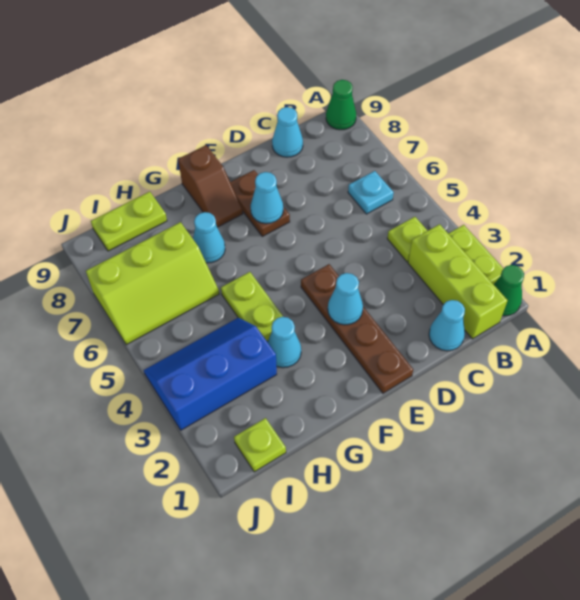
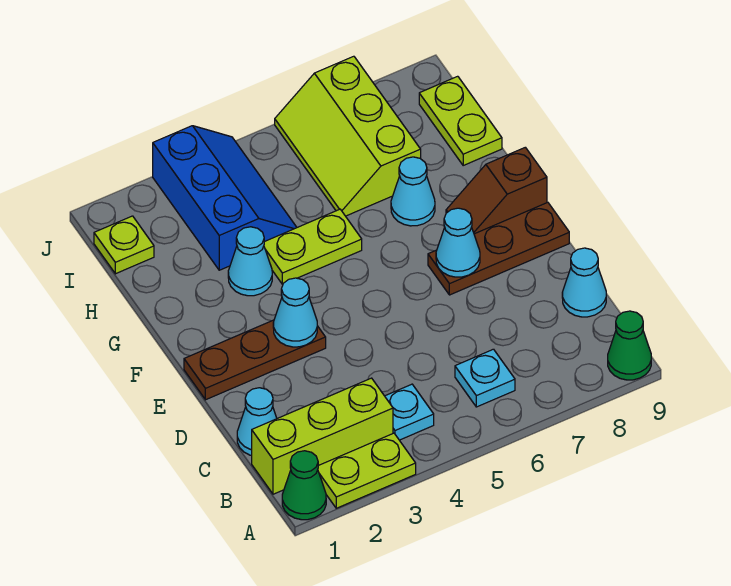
lime 1x1 plate [387,217,427,261] -> cyan 1x1 plate [385,384,434,440]
brown 1x4 plate [301,264,413,393] -> brown 1x3 plate [184,320,326,400]
brown 1x2 plate [230,170,290,236] -> brown 1x3 plate [428,202,569,295]

